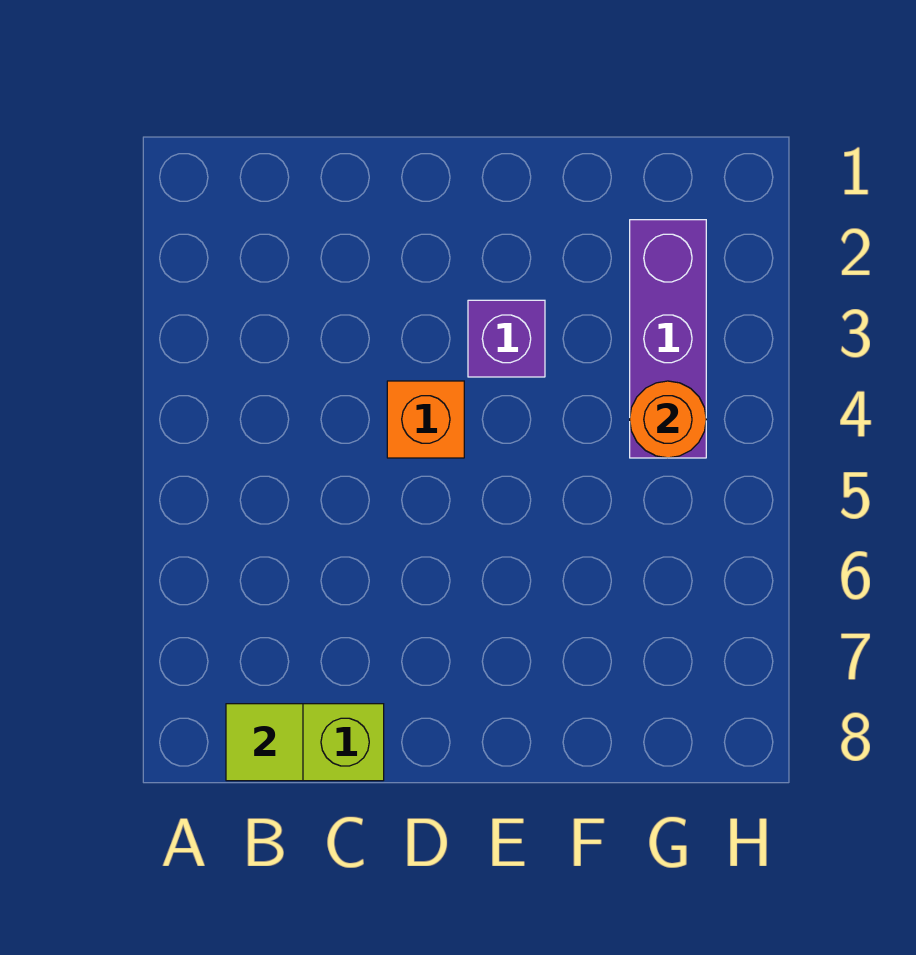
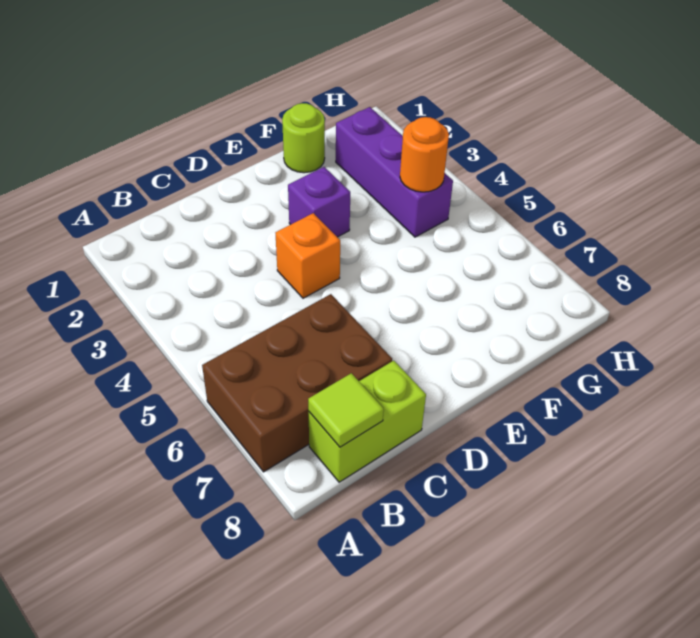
none -> brown 2x3 brick [202,294,392,472]
none -> lime 1x1 round brick [282,103,325,173]

